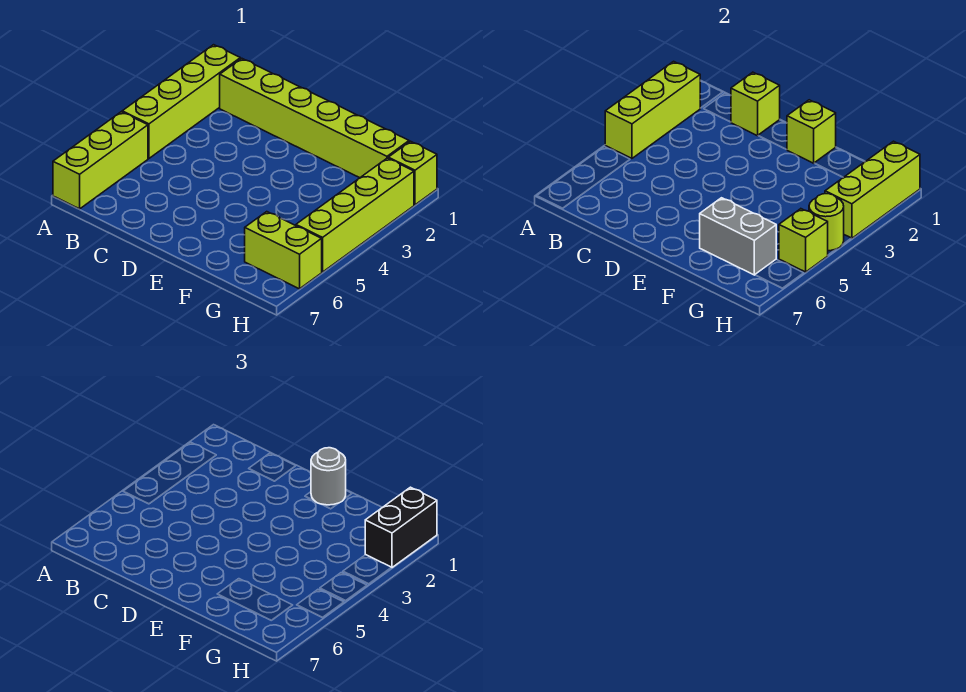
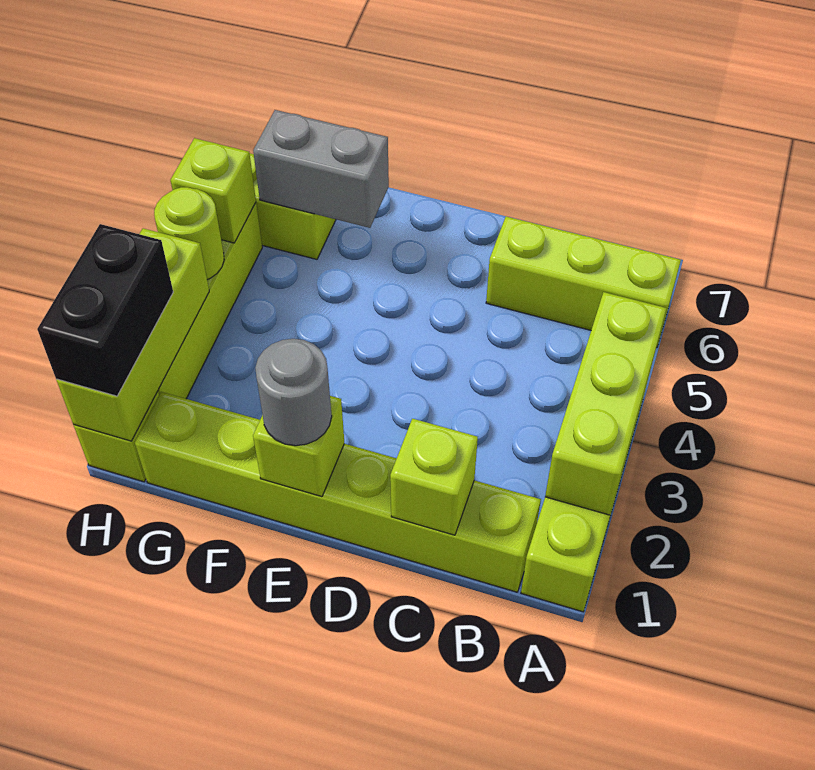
lime 1x3 brick [53,112,148,209] -> lime 1x3 brick turned to [486,216,681,347]

